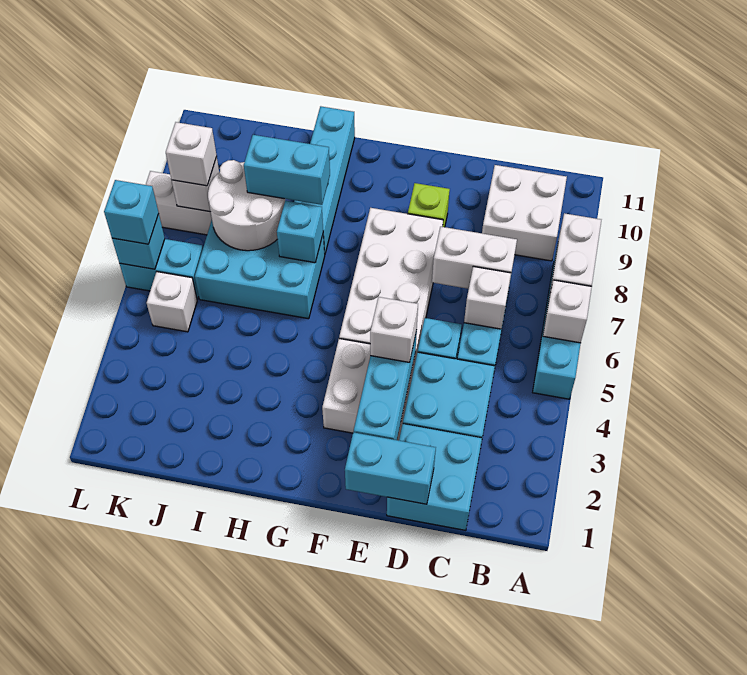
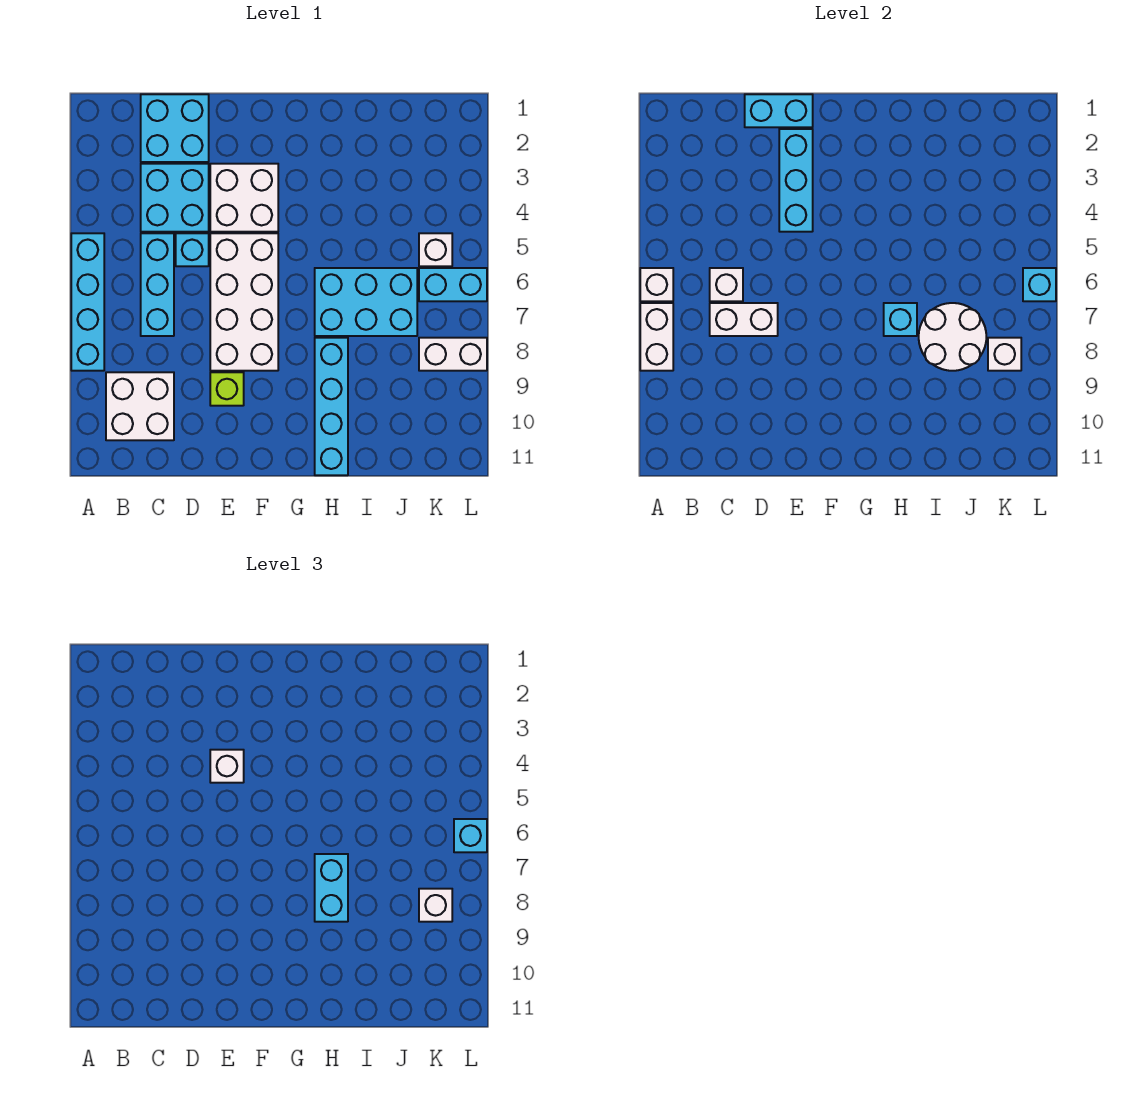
cyan 1x2 brick [244,135,330,205] -> cyan 1x2 brick turned to [315,854,348,922]

